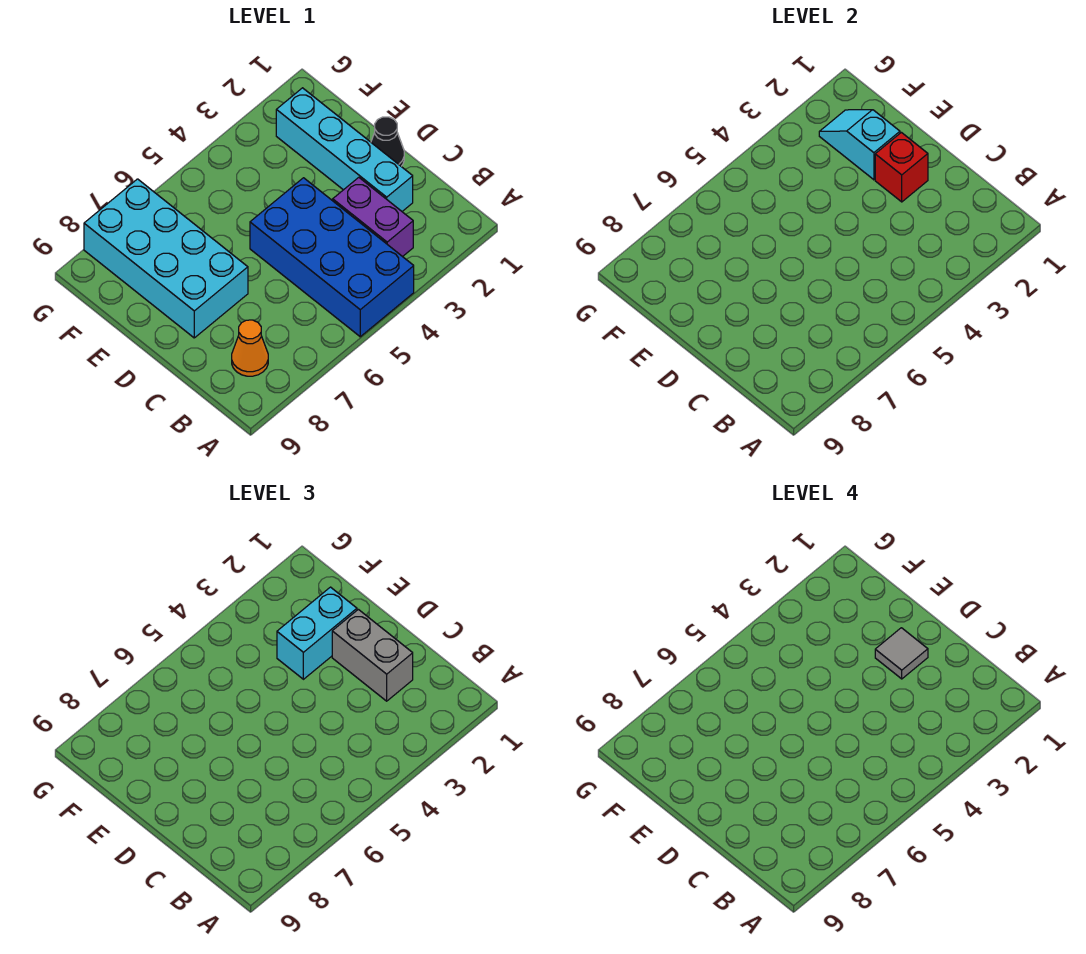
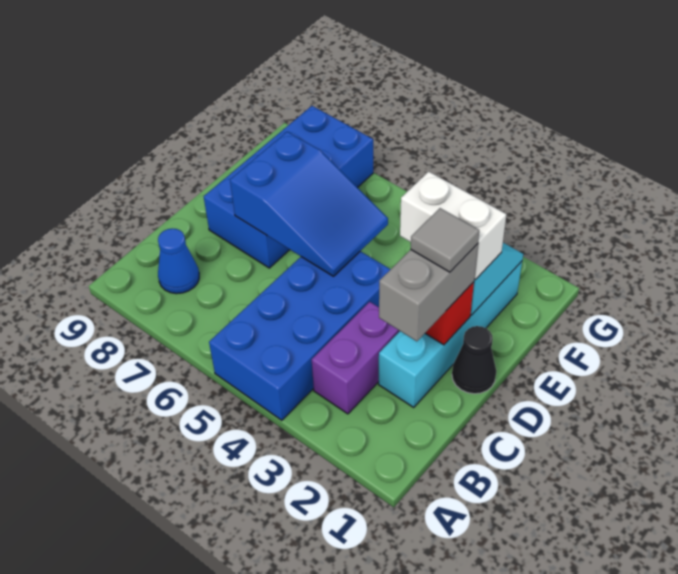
orange 1x1 cone [232,320,268,376] -> blue 1x1 cone [158,228,199,294]
none -> blue 2x3 slope [230,132,388,276]
cyan 2x4 brick [84,179,248,338] -> blue 2x4 brick [204,106,373,268]
cyan 1x2 brick [277,587,357,679] -> white 1x2 brick [400,172,507,280]

